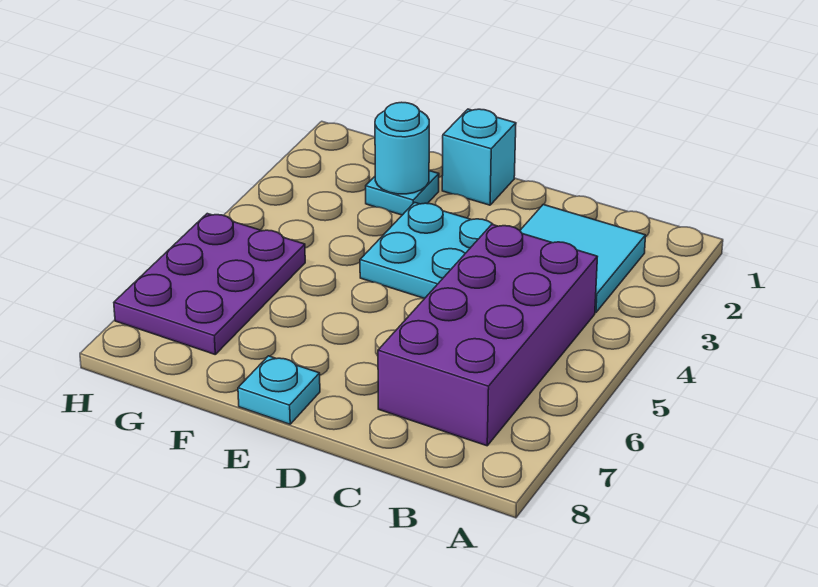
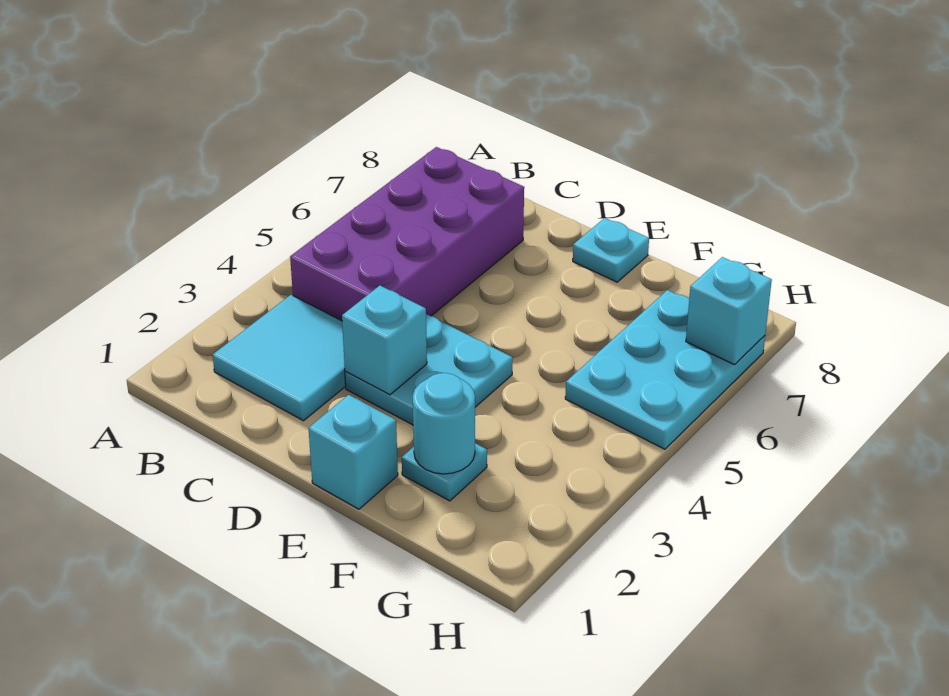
none -> cyan 1x1 brick [342,286,427,395]
purple 2x3 plate [114,214,305,354] -> cyan 2x3 plate [565,290,765,449]
none -> cyan 1x1 brick [686,257,772,365]

